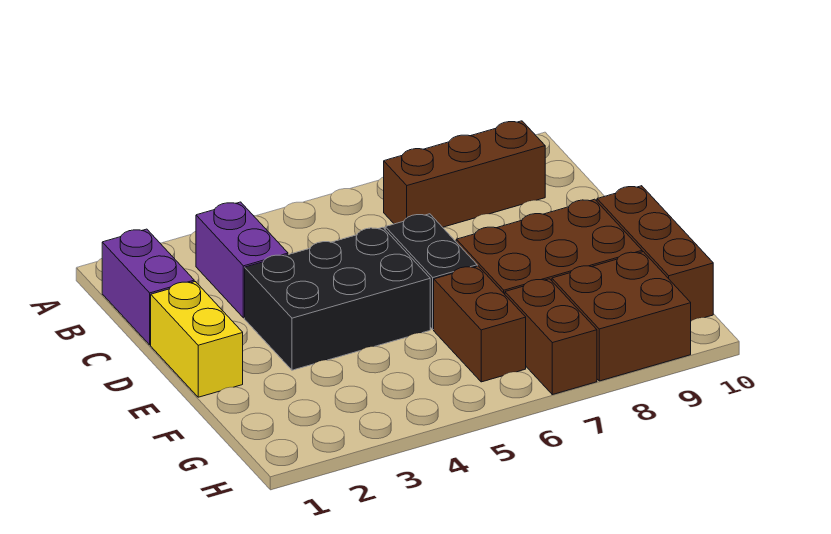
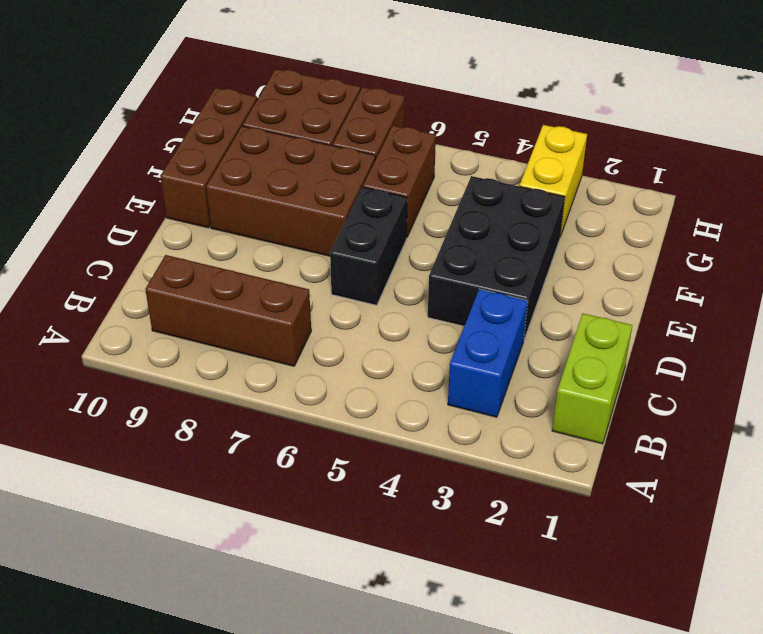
purple 1x2 brick [102,229,194,345] -> lime 1x2 brick [552,313,632,444]
purple 1x2 brick [196,202,288,318] -> blue 1x2 brick [448,289,528,417]
yellow 1x2 brick [151,282,243,397] -> yellow 1x2 brick moved to [520,125,587,237]
black 2x3 brick [245,227,430,370] -> black 2x3 brick turned to [428,176,565,339]

